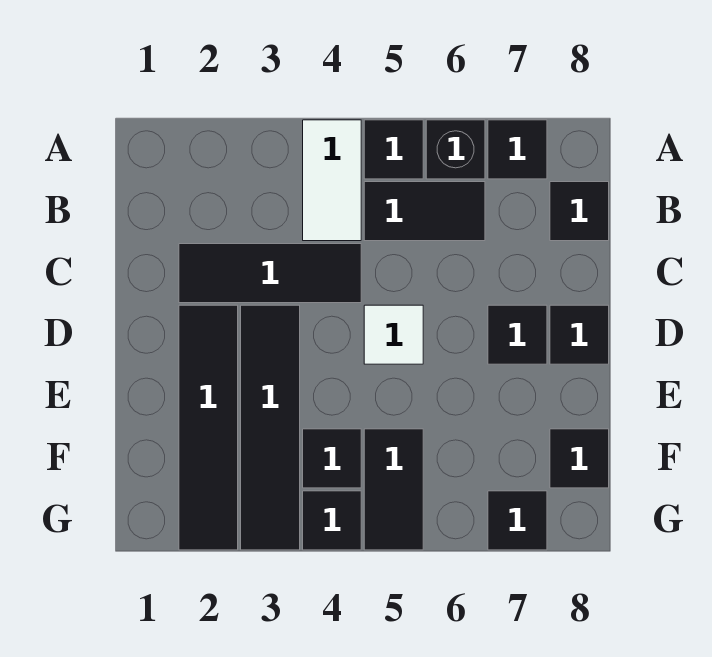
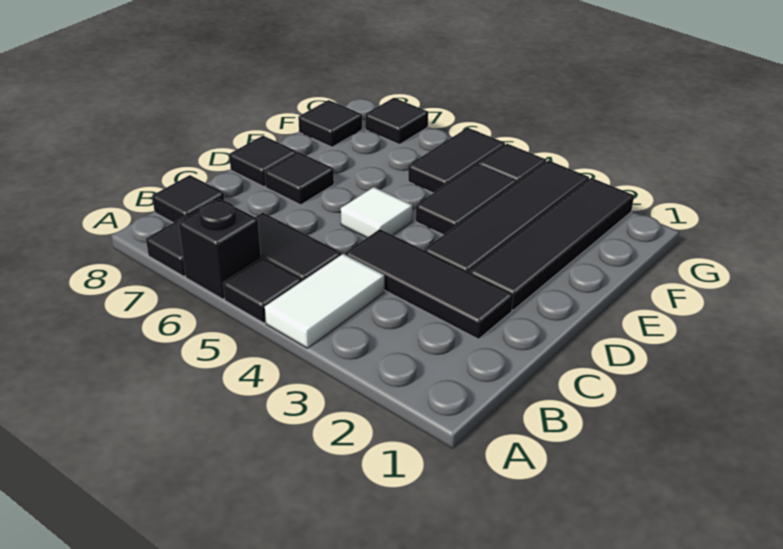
black 1x1 tile [303,429,361,488] -> black 1x2 tile [416,163,517,235]

